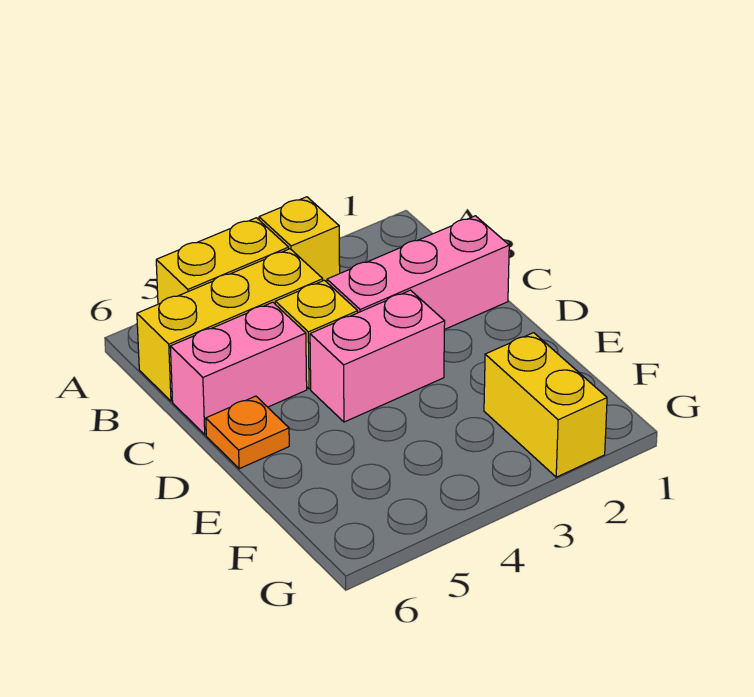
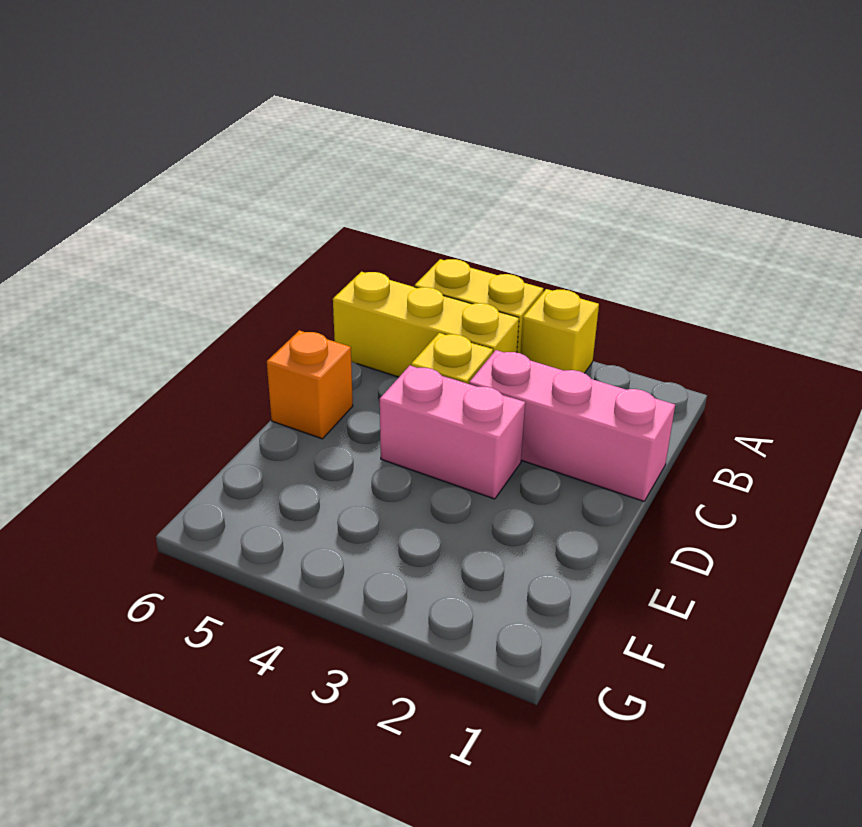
pink 1x2 brick [170,302,307,435] -> none
orange 1x1 plate [206,396,289,469] -> orange 1x1 brick [267,330,353,439]
yellow 1x2 brick [484,333,607,477] -> none

